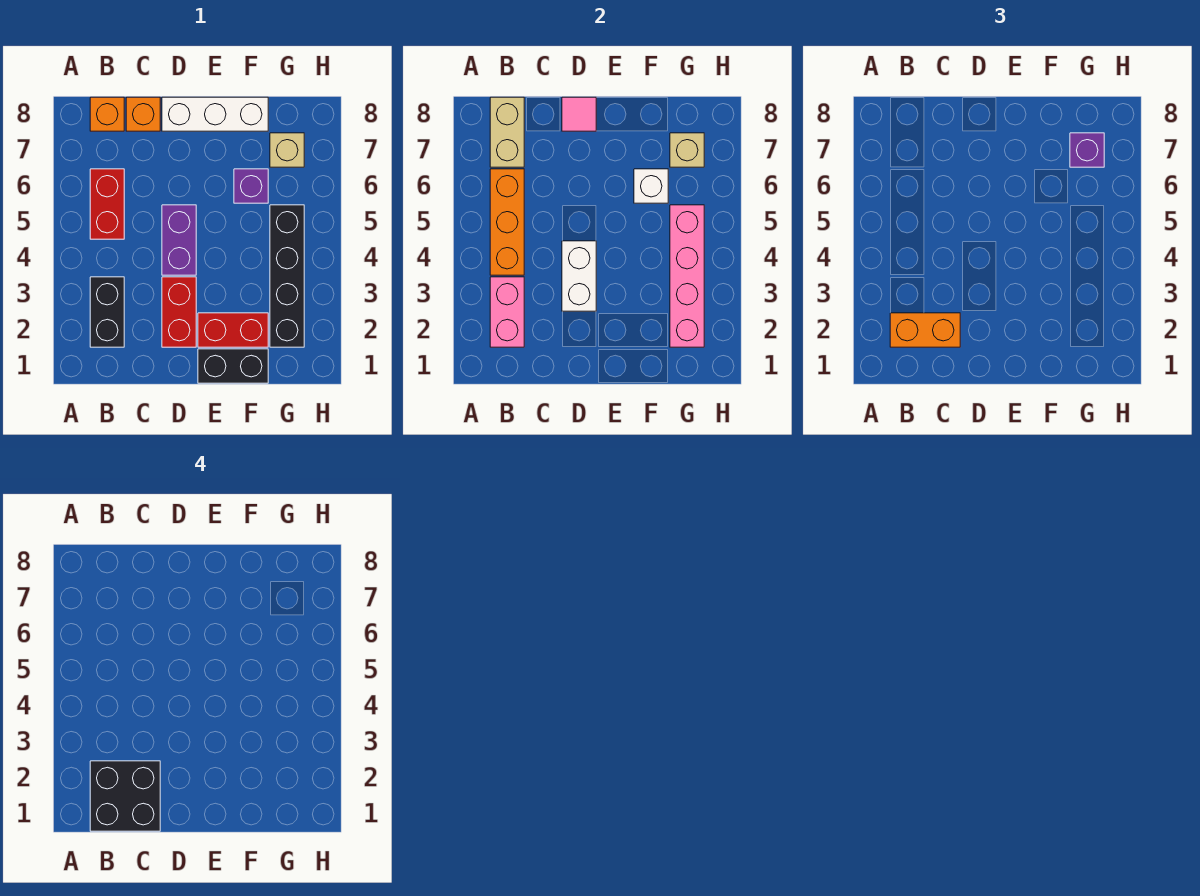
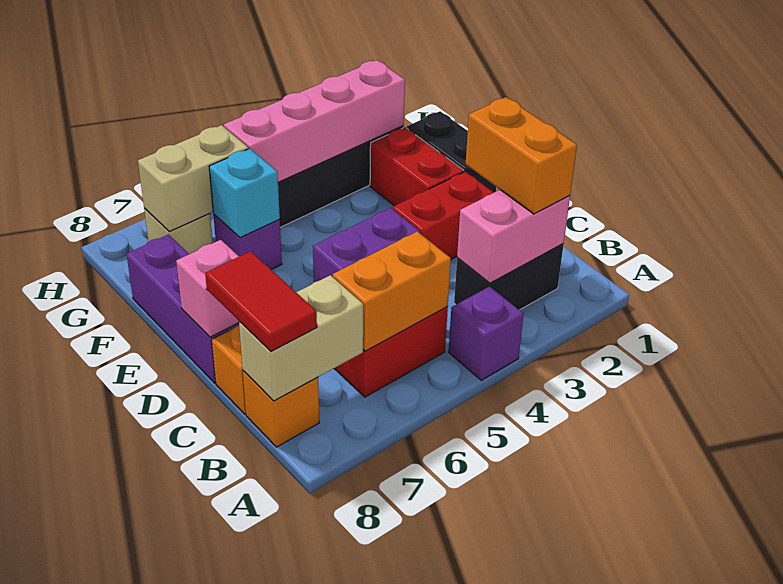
black 2x2 brick [90,761,160,831] -> none
orange 1x3 brick [490,169,524,275] -> orange 1x2 brick [333,231,451,351]
none -> red 1x2 tile [205,251,317,351]
white 1x2 brick [562,241,596,311] -> none
white 1x3 brick [162,97,268,131] -> purple 1x3 brick [126,235,239,383]
pink 1x1 tile [562,97,596,131] -> pink 1x1 brick [176,240,239,337]
white 1x1 brick [634,169,668,203] -> cyan 1x1 brick [209,149,280,238]
tan 1x1 brick [670,133,704,167] -> tan 1x2 brick [138,125,248,232]
purple 1x1 brick [1070,133,1104,167] -> purple 1x1 brick moved to [449,286,524,380]

